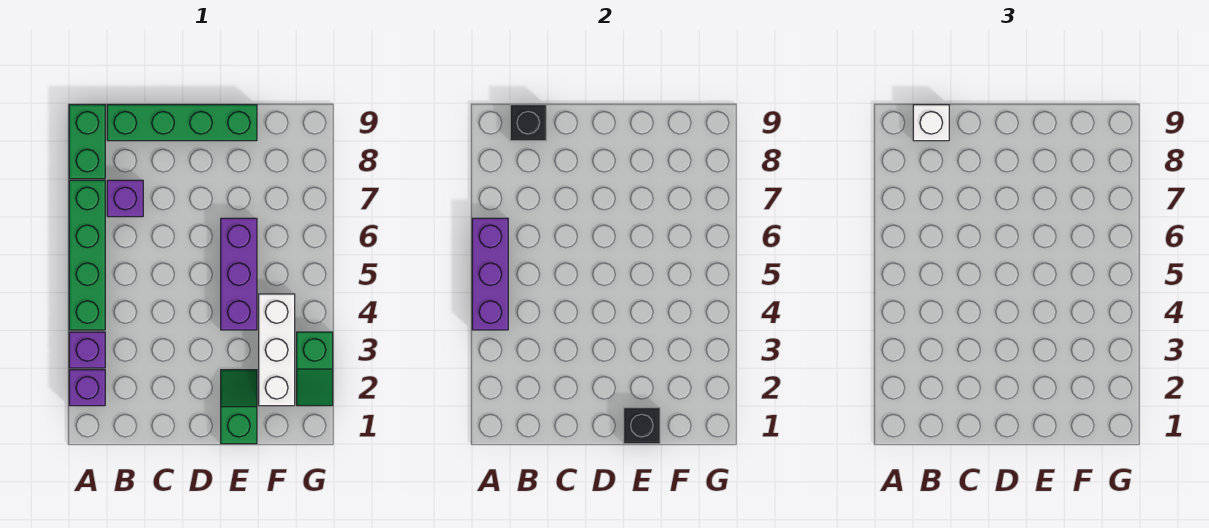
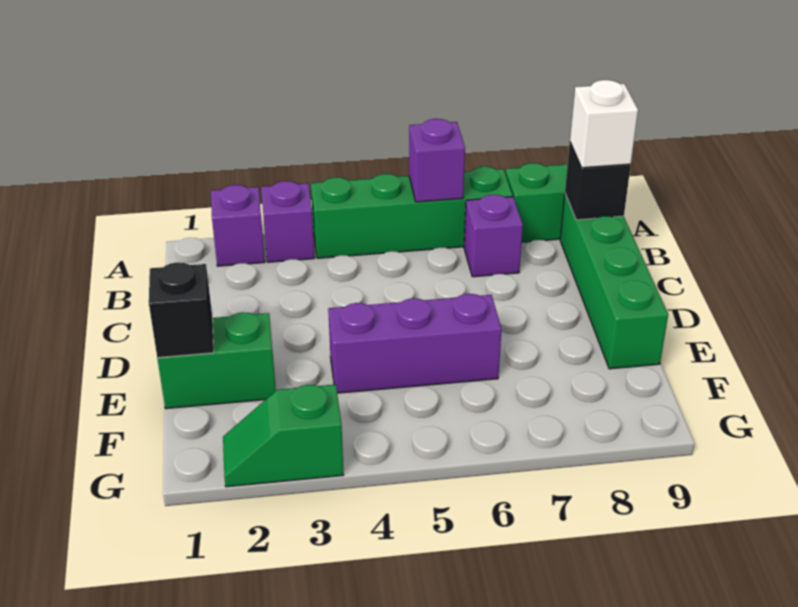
purple 1x3 brick [472,218,508,330] -> purple 1x1 brick [409,119,465,202]
green 1x2 slope [221,370,257,444] -> green 1x2 brick [157,312,276,409]
white 1x3 brick [259,294,295,406] -> none

